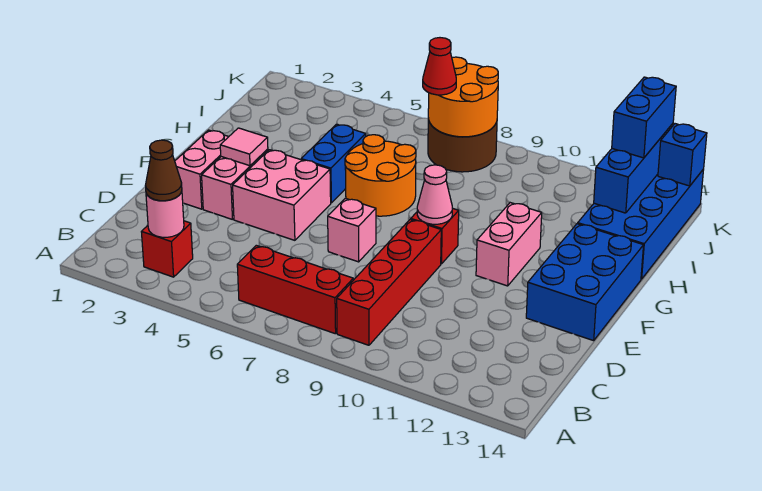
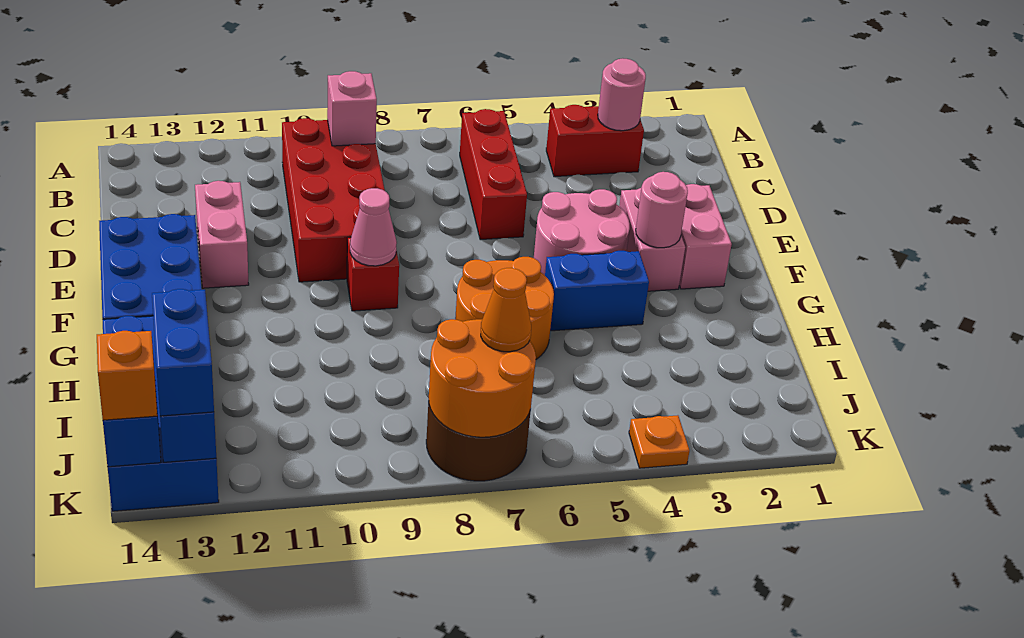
red 1x1 brick [142,221,193,277] -> red 1x2 brick [546,105,644,177]
brown 1x1 cone [145,140,182,201] -> none
red 1x3 brick [237,245,353,334] -> red 1x3 brick turned to [460,109,527,240]
red 1x4 brick [337,219,441,345] -> red 2x4 brick [282,118,385,282]
pink 2x2 brick [233,150,331,240] -> pink 2x2 round brick [534,189,630,275]
pink 1x1 brick [328,198,376,262] -> pink 1x1 brick moved to [327,71,377,146]
pink 1x1 tile [220,128,268,166] -> pink 1x1 round brick [636,172,688,248]
pink 1x2 brick [476,203,542,286] -> pink 1x2 brick moved to [195,181,249,288]
blue 1x2 brick [301,124,366,203] -> blue 1x2 brick turned to [545,251,649,331]
red 1x1 cone [423,38,456,95] -> orange 1x1 cone [481,268,531,352]
none -> orange 1x1 plate [629,415,690,468]
none -> orange 1x1 brick [97,331,157,420]

